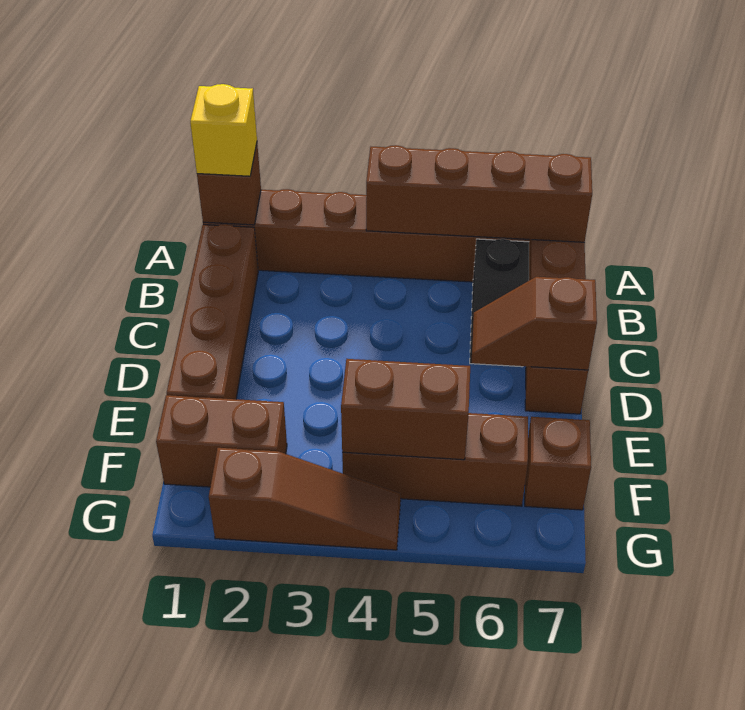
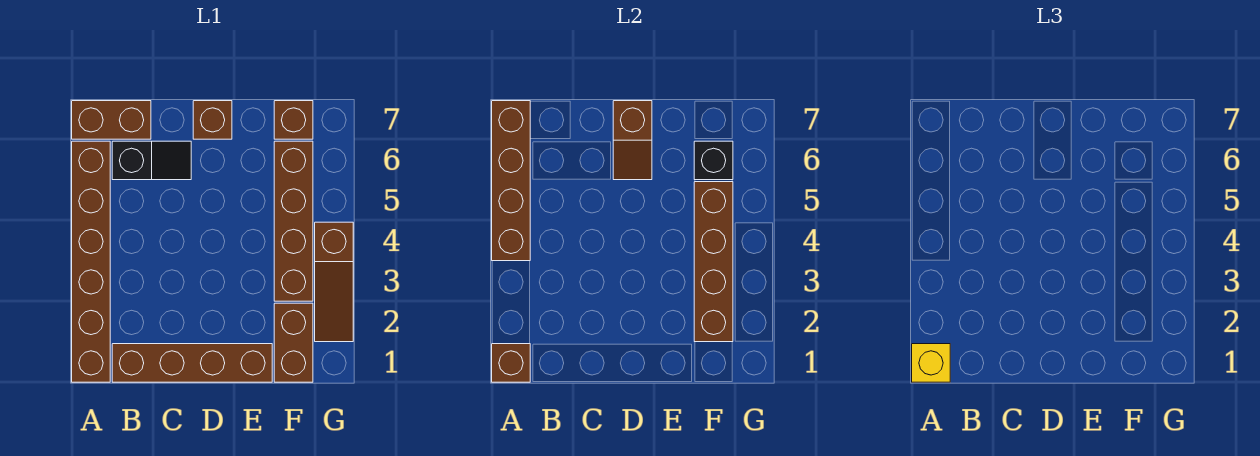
brown 1x3 brick [342,413,528,506] -> brown 1x4 brick [274,141,313,301]
brown 1x2 brick [341,359,470,460] -> brown 1x4 brick [694,182,733,342]
none -> black 1x1 brick [694,141,733,180]
brown 1x3 slope [209,448,401,550] -> brown 1x3 slope turned to [315,222,353,342]

